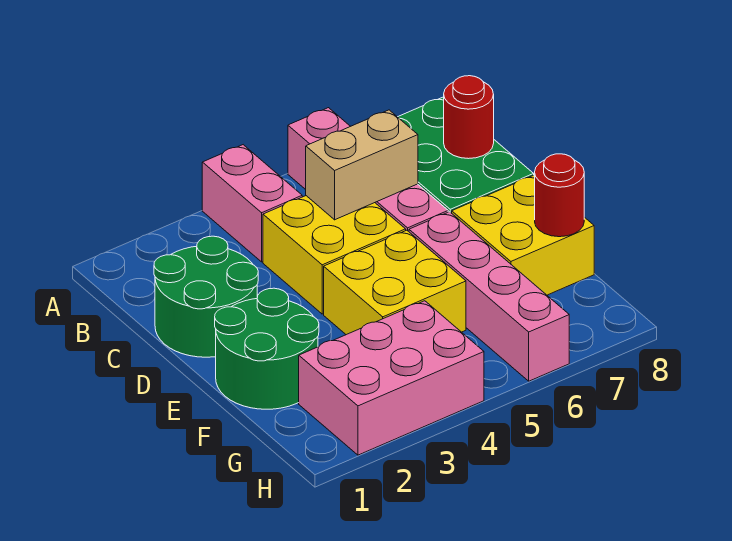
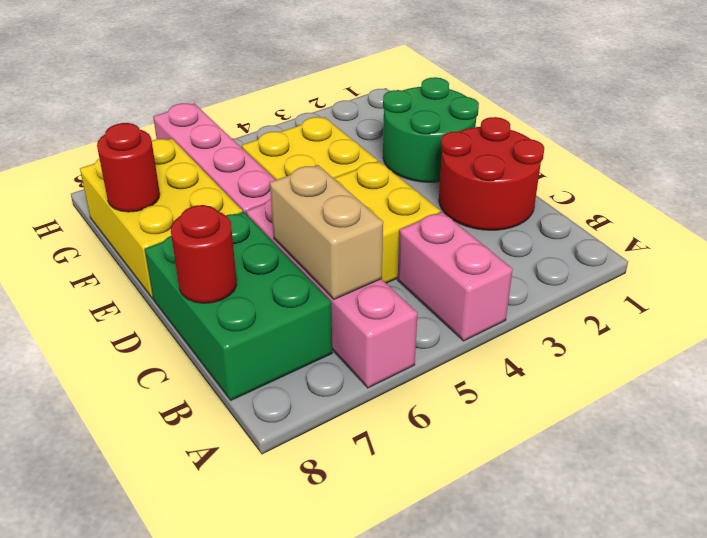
green 2x2 round brick [154,236,258,357] -> red 2x2 round brick [439,117,544,230]
tan 1x2 brick [306,110,418,220] -> tan 1x2 brick turned to [270,165,383,299]
yellow 2x2 brick [452,175,594,295] -> yellow 2x3 brick [80,138,243,298]
pink 2x3 brick [299,301,484,455] -> none

